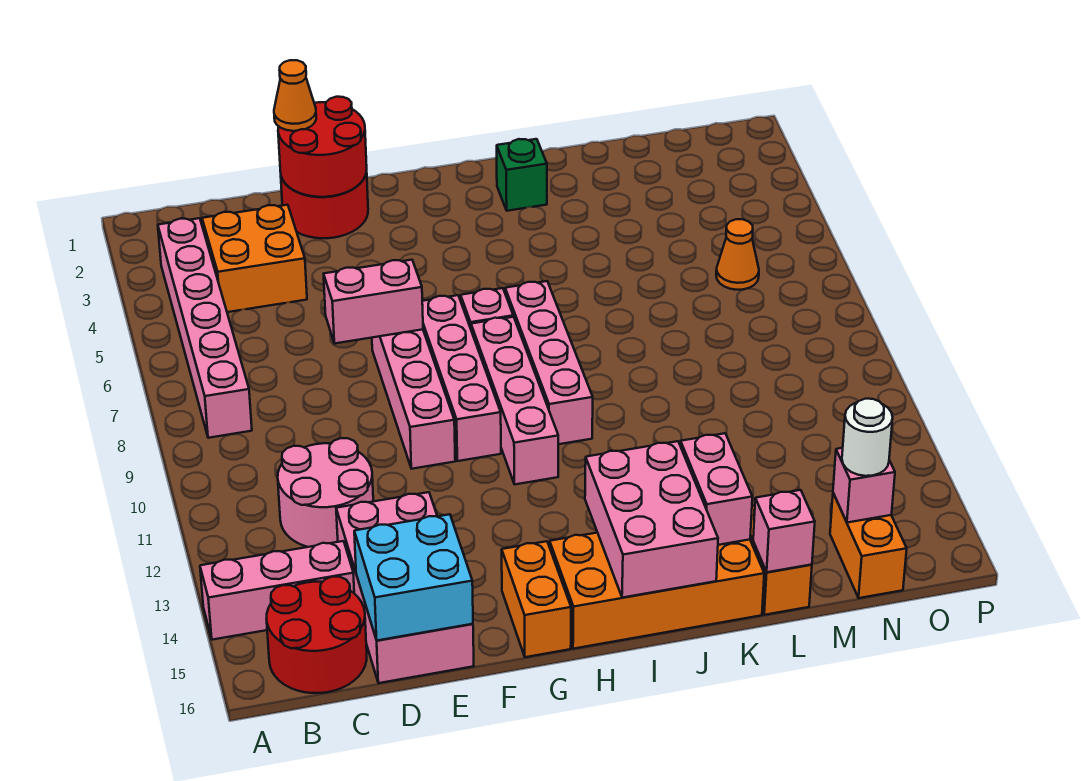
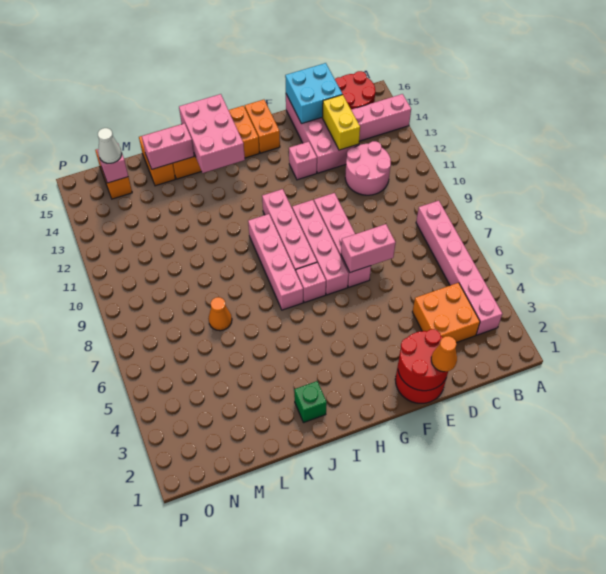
none -> yellow 1x2 brick [322,95,360,150]
pink 1x2 brick [680,433,752,545] -> pink 1x2 brick turned to [142,123,194,169]
pink 1x1 brick [753,490,815,572] -> pink 1x1 brick moved to [289,142,317,180]
orange 1x1 cone [716,219,759,290] -> orange 1x1 cone moved to [208,297,232,331]
white 1x1 round brick [842,399,893,476] -> white 1x1 cone [98,128,122,163]

